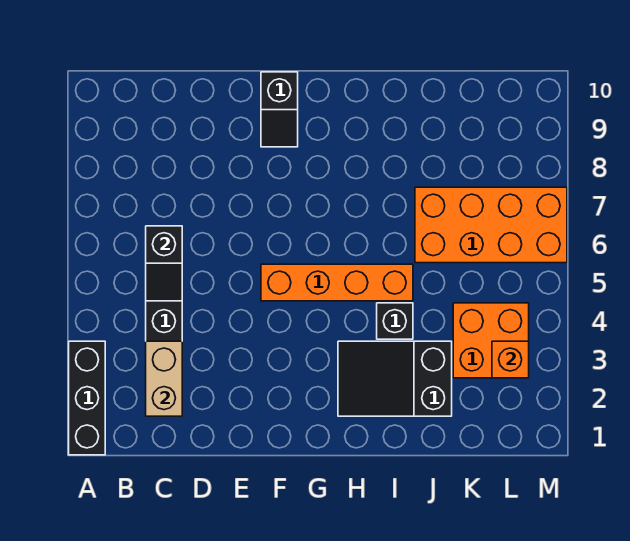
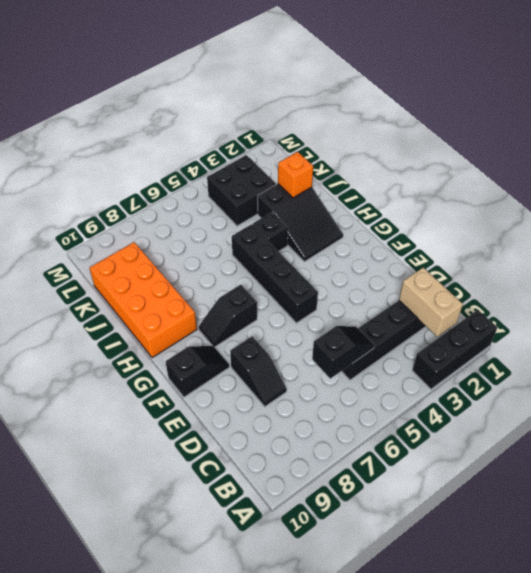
tan 1x2 brick [146,341,182,416] -> tan 1x2 brick turned to [399,268,463,337]
none -> black 1x2 slope [230,336,287,406]
orange 1x4 brick [261,264,413,301] -> black 1x4 brick [232,224,318,323]
none -> black 1x2 slope [198,285,257,347]
orange 2x4 brick [415,187,567,263] -> orange 2x4 brick moved to [89,242,197,358]
orange 2x2 brick [453,303,529,378] -> black 2x2 brick [207,155,276,226]
orange 1x1 brick [492,341,529,378] -> orange 1x1 brick moved to [278,152,313,198]

